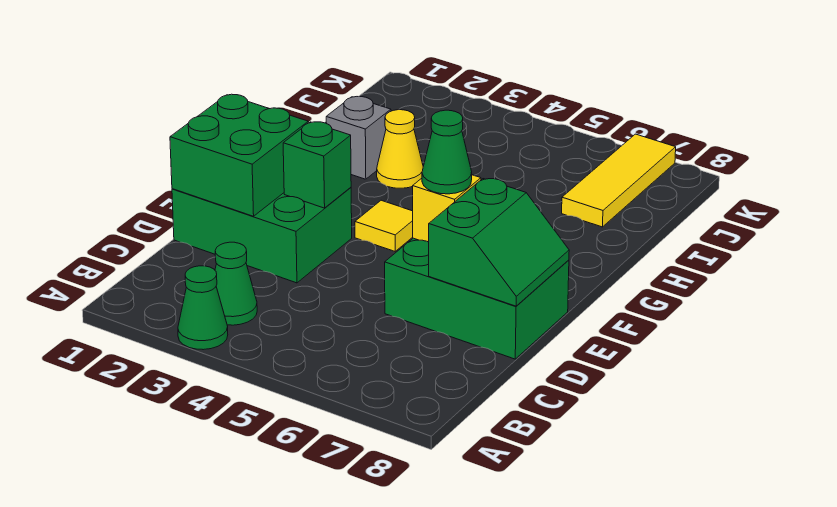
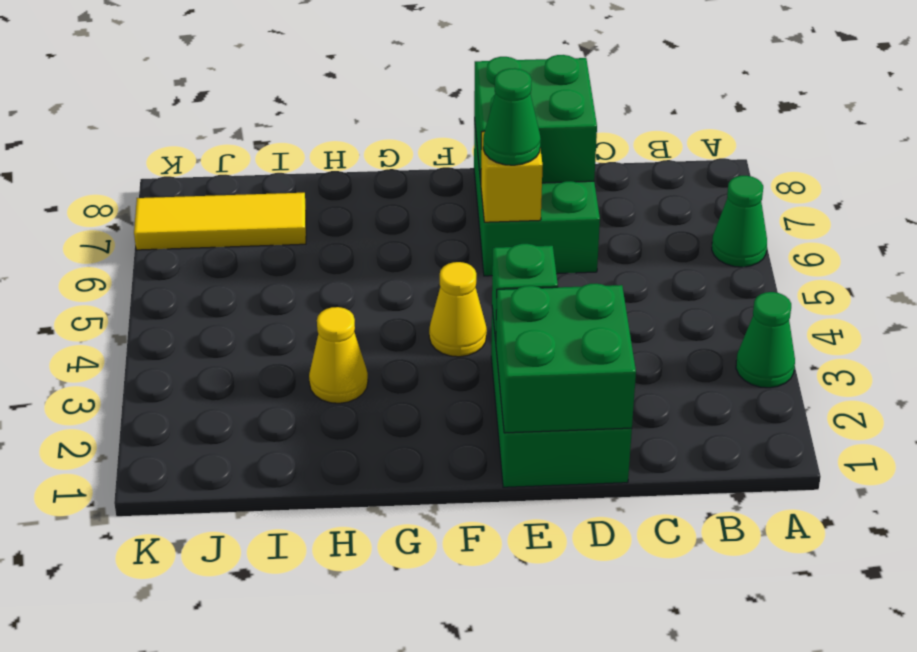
green 1x1 cone [215,242,257,325] -> green 1x1 cone moved to [712,176,767,267]
green 2x2 slope [429,179,569,306] -> green 2x2 brick [474,55,597,183]
yellow 1x1 tile [355,200,413,251] -> yellow 1x1 cone [429,262,487,357]
grey 1x1 brick [326,97,391,179] -> none

